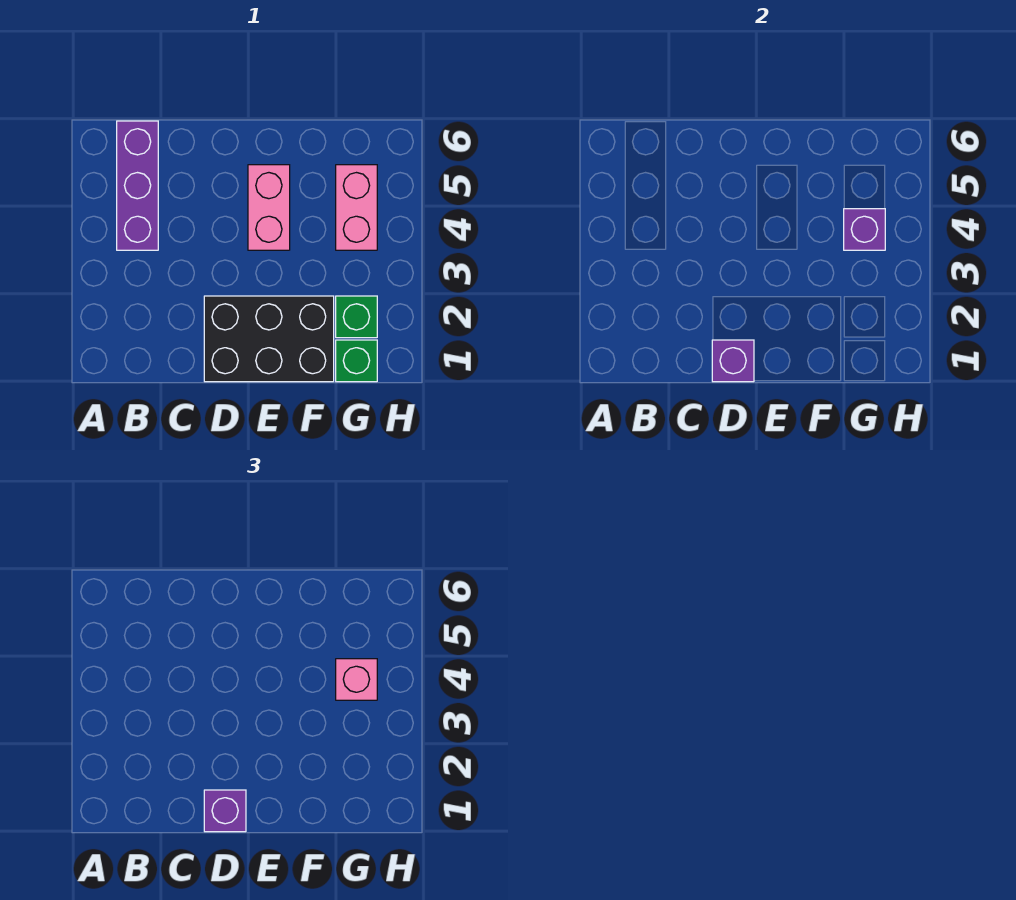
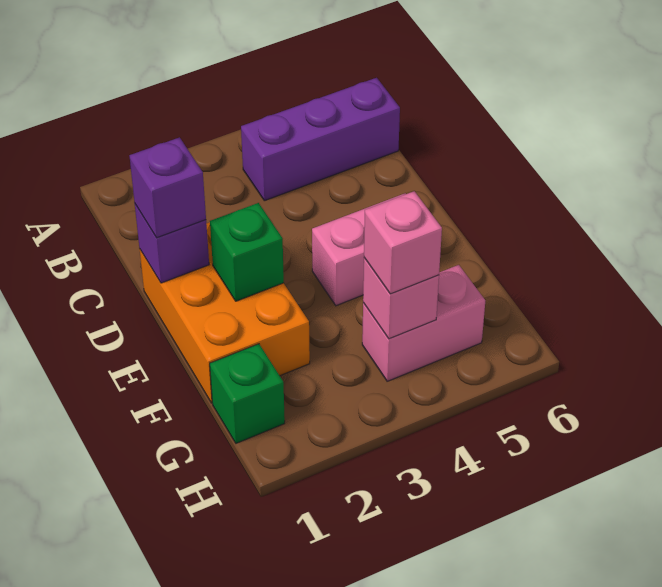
black 2x3 brick [204,296,334,382] -> orange 2x3 brick [140,222,310,403]
green 1x1 brick [336,296,377,338] -> green 1x1 brick moved to [210,203,284,301]
purple 1x1 brick [844,209,885,250] -> pink 1x1 brick [363,258,439,339]

